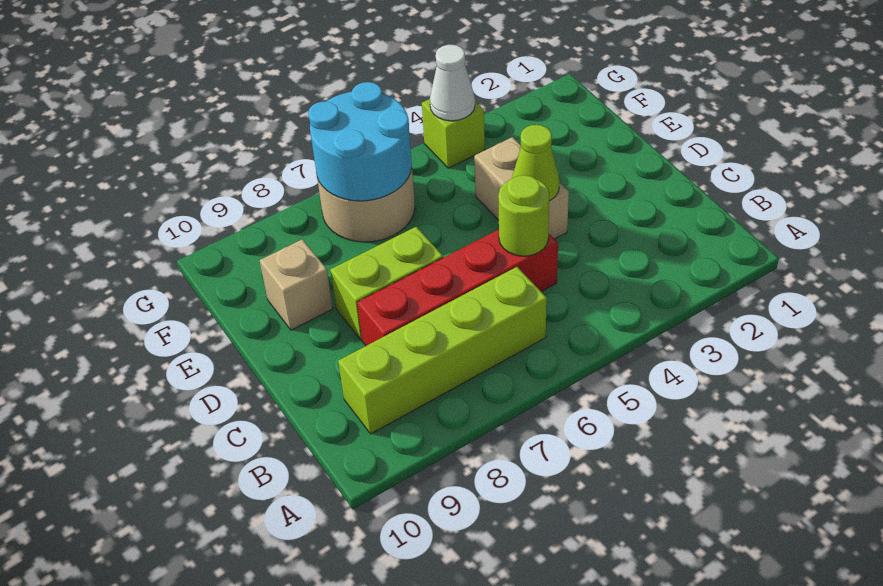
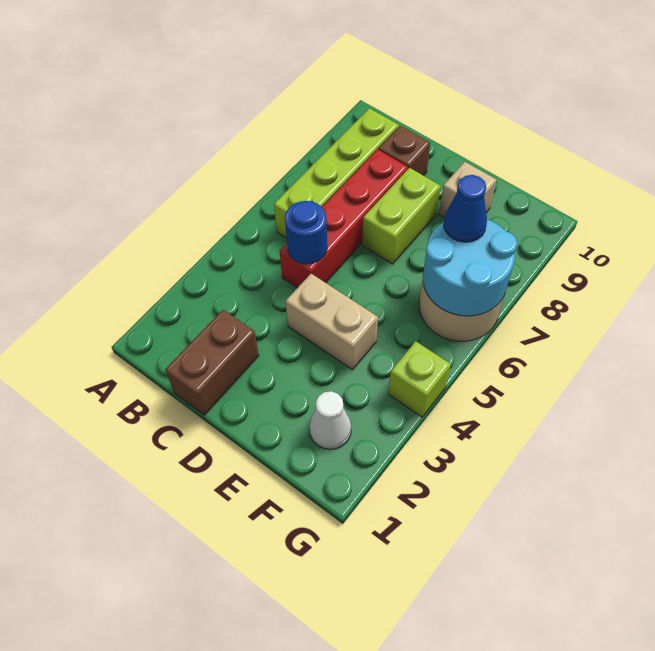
none -> brown 1x2 brick [165,310,259,415]
lime 1x1 round brick [498,175,549,256] -> blue 1x1 round brick [285,201,327,264]
none -> brown 1x1 brick [378,126,430,176]
lime 1x1 cone [512,125,560,201] -> none
none -> blue 1x1 cone [444,175,487,242]
white 1x1 cone [430,45,475,121] -> white 1x1 cone moved to [309,391,351,449]

